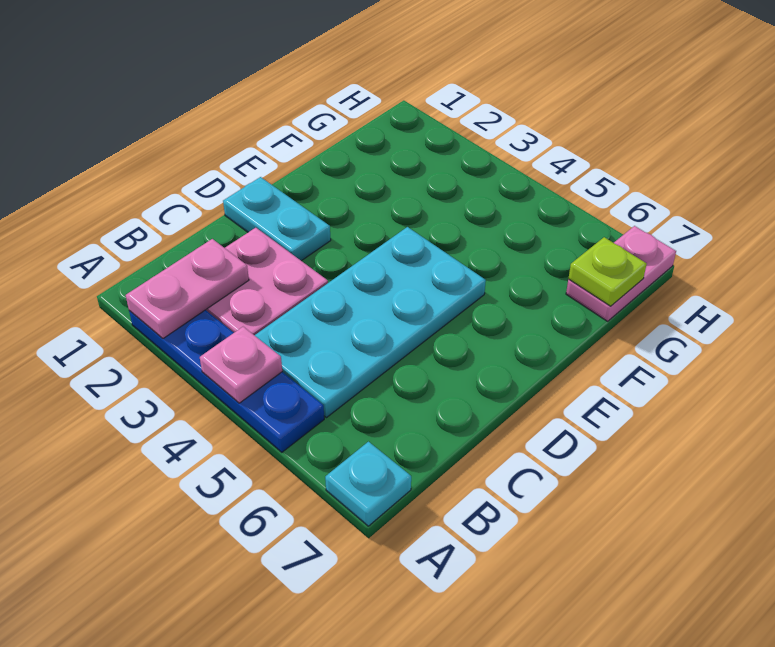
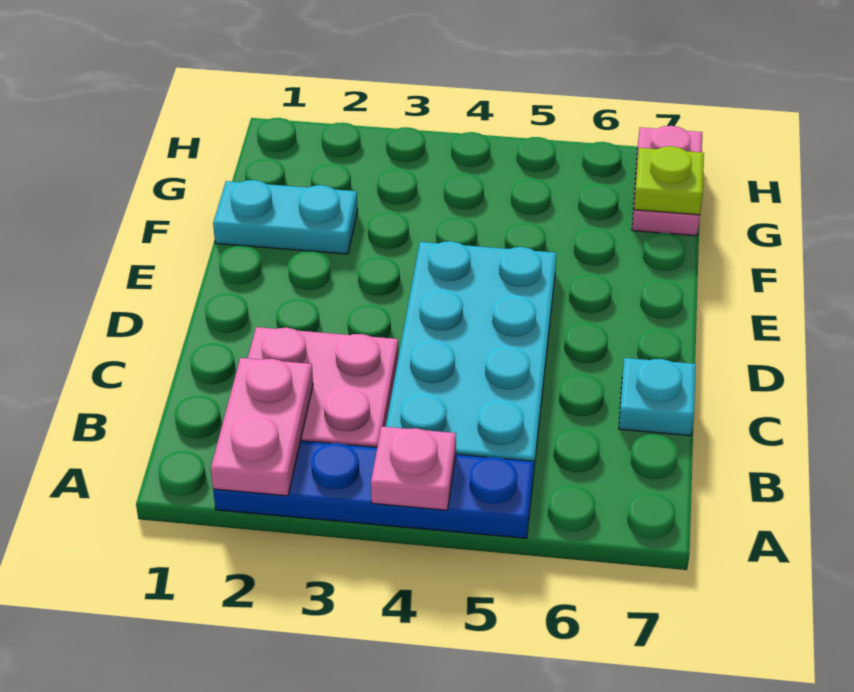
cyan 1x1 plate [325,442,411,526] -> cyan 1x1 plate moved to [619,358,696,436]
cyan 1x2 plate [223,177,331,261] -> cyan 1x2 plate moved to [213,180,358,254]

